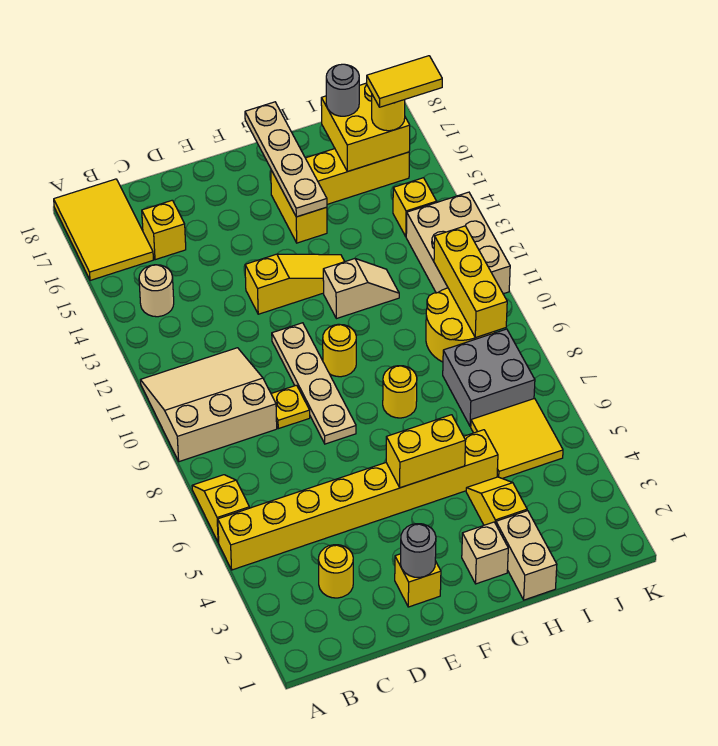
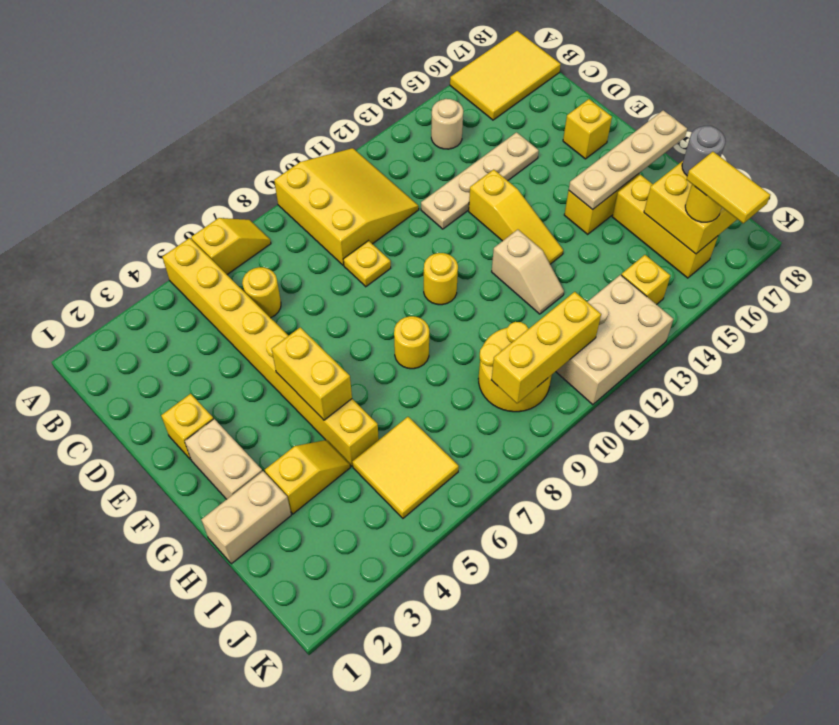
tan 3x3 slope [140,348,277,462] -> yellow 3x3 slope [274,148,419,265]
yellow 1x1 round brick [318,545,353,598] -> yellow 1x1 round brick moved to [242,267,281,318]
yellow 1x1 brick [142,200,186,260] -> yellow 1x1 brick moved to [563,99,612,159]
grey 1x1 round brick [401,524,436,577] -> none
tan 1x4 plate [272,323,356,444] -> tan 1x4 plate moved to [421,132,539,229]
tan 1x1 brick [462,522,508,584] -> tan 1x2 brick [185,419,262,499]
grey 2x2 brick [443,329,535,427] -> none

